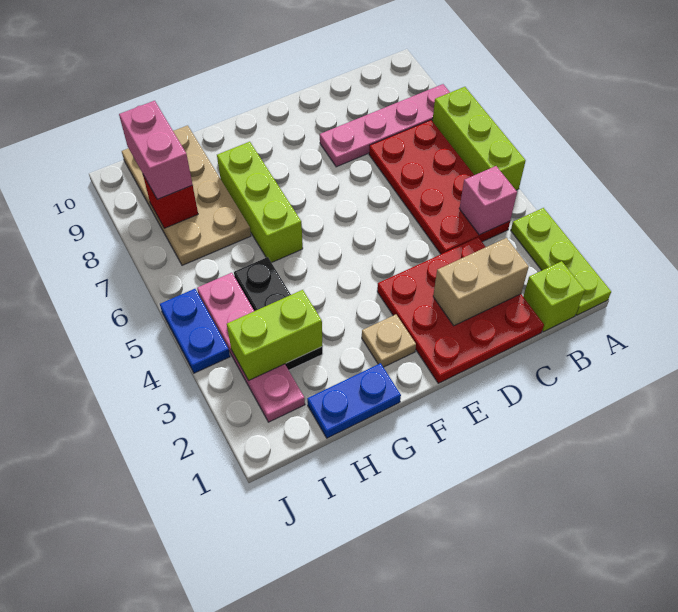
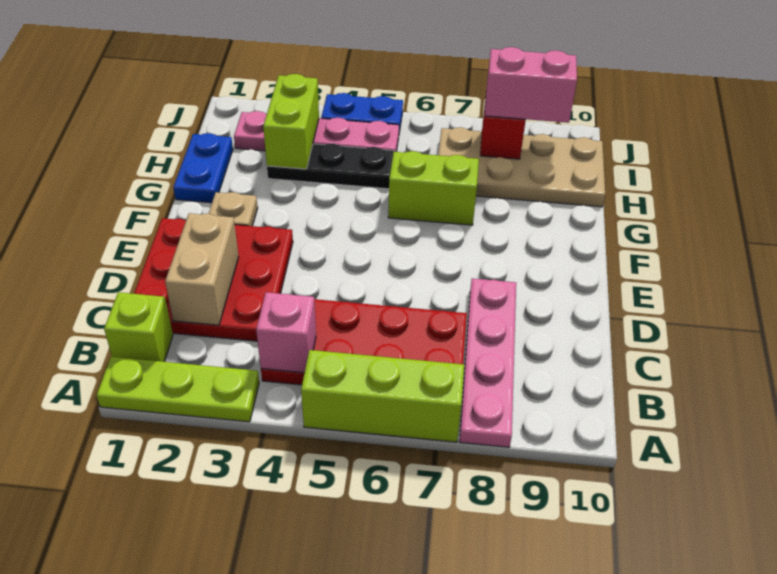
lime 1x3 brick [217,142,303,263] -> lime 1x2 brick [388,151,479,225]

